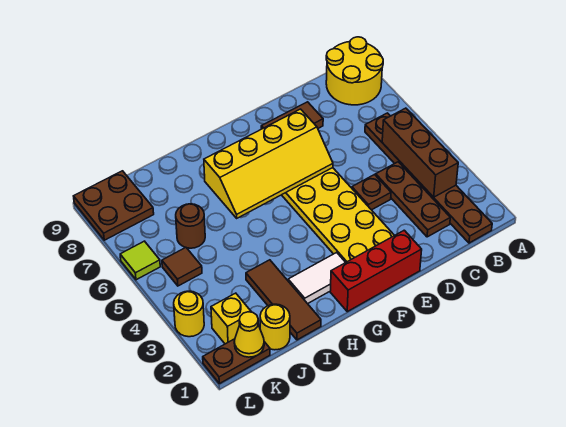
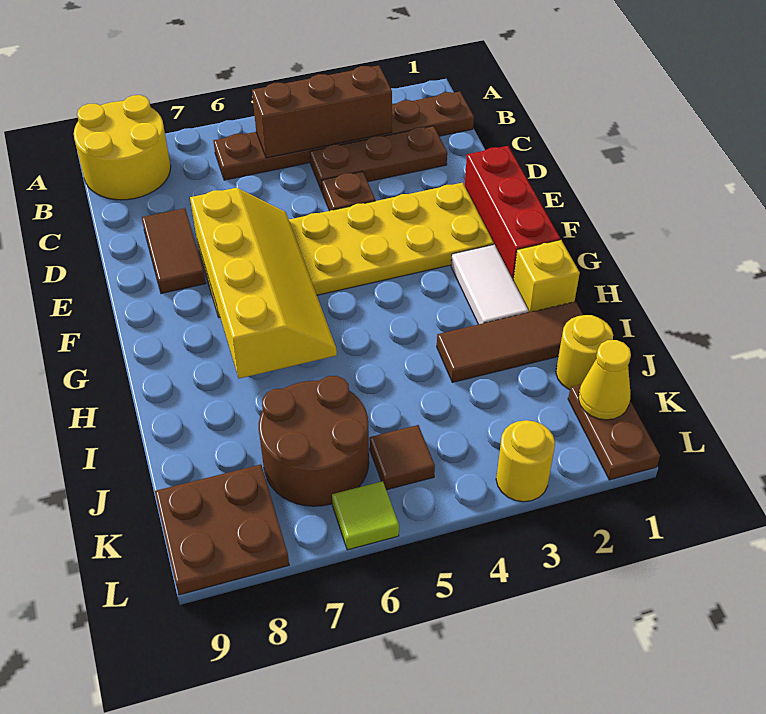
brown 1x1 round brick [176,204,205,248] -> brown 2x2 round brick [259,376,369,506]
yellow 1x1 brick [211,293,251,344] -> yellow 1x1 brick moved to [513,240,580,313]

